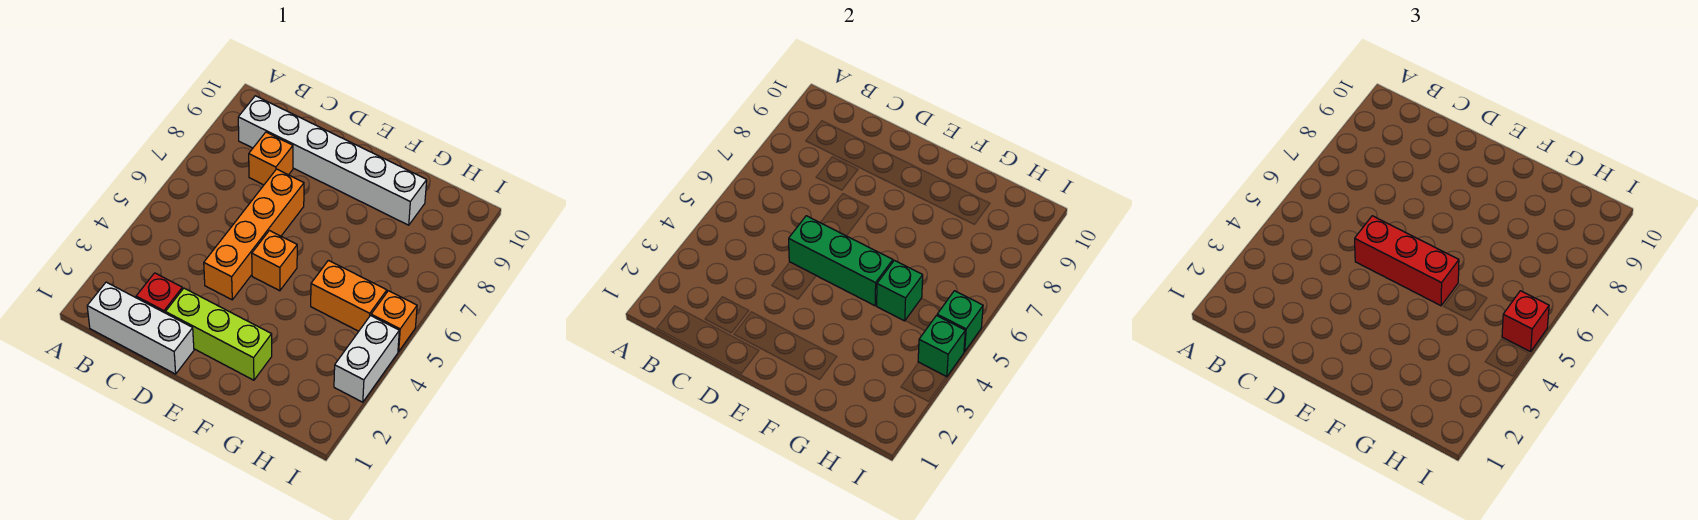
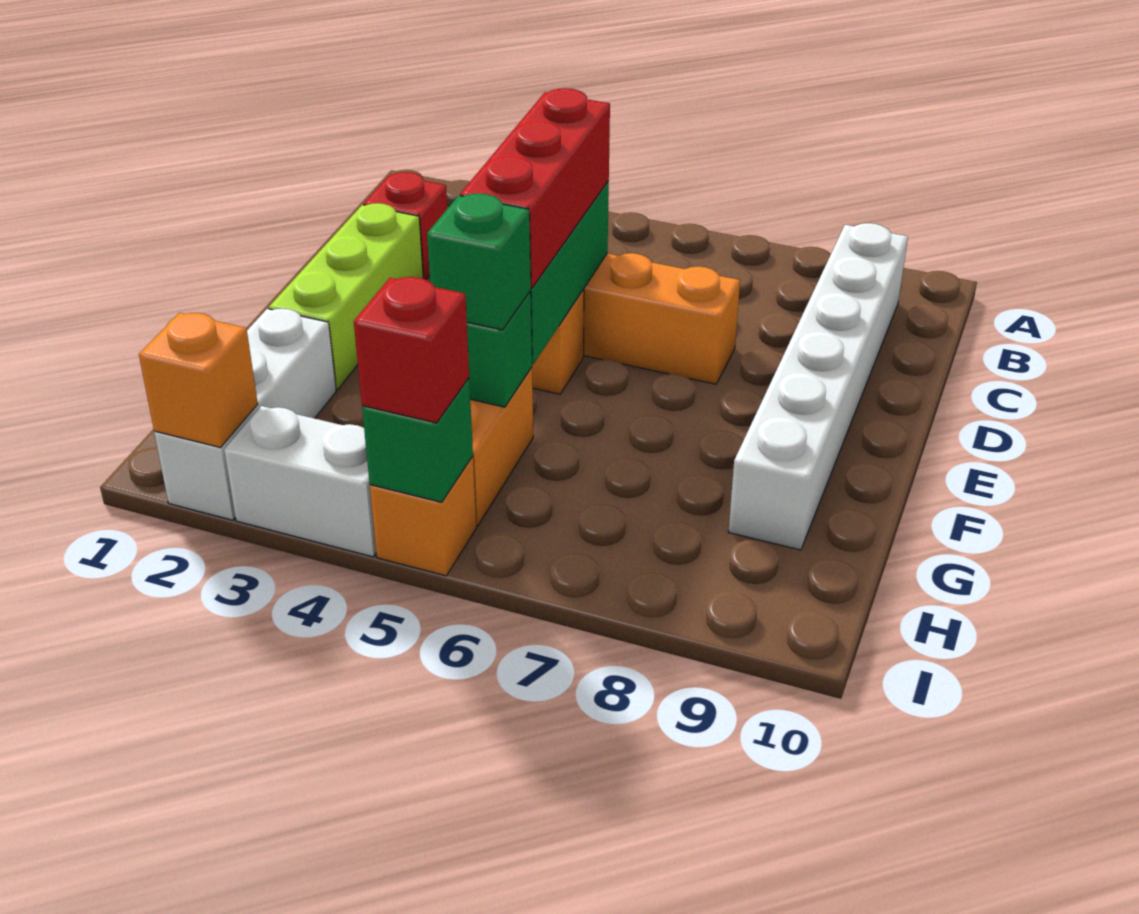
white 1x3 brick [87,282,194,374] -> white 1x3 brick moved to [154,309,336,520]
orange 1x1 brick [249,132,293,185] -> orange 1x1 brick moved to [139,313,258,448]
green 1x1 brick [918,316,965,377] -> green 1x1 brick moved to [427,193,531,330]

